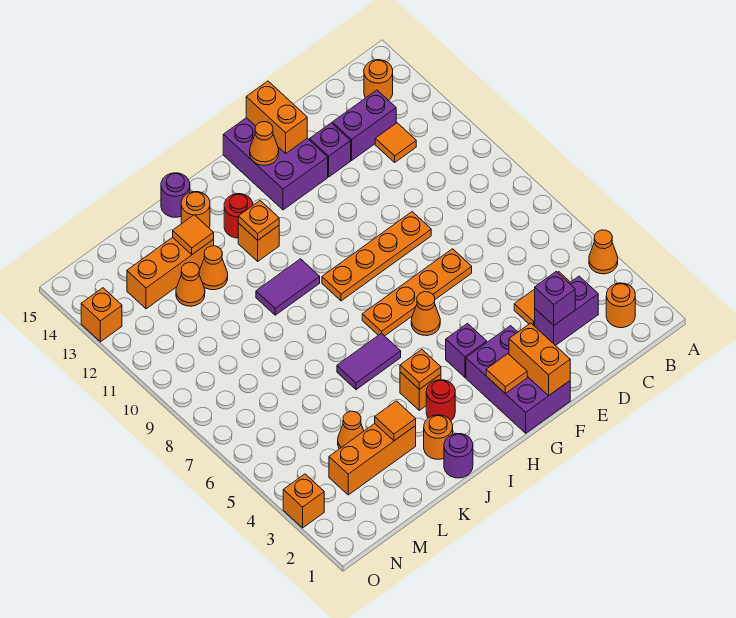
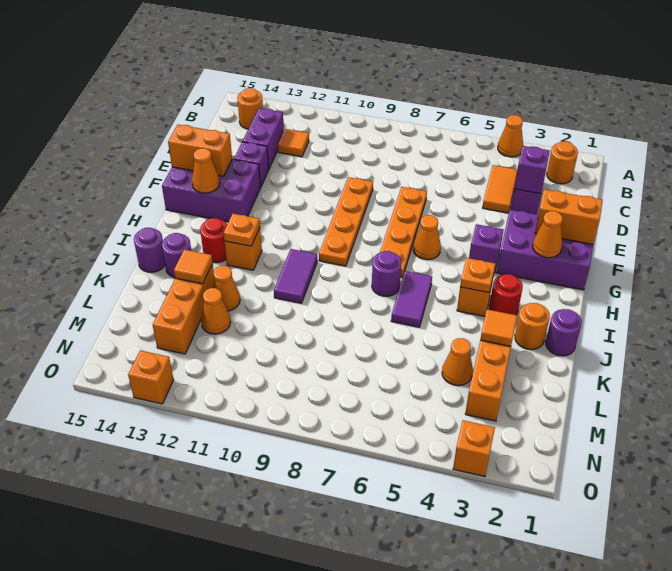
orange 1x1 tile [486,354,527,393] -> orange 1x1 cone [533,211,563,258]
none -> purple 1x1 round brick [372,251,401,296]
orange 1x1 round brick [181,192,210,228] -> purple 1x1 round brick [162,233,191,278]

